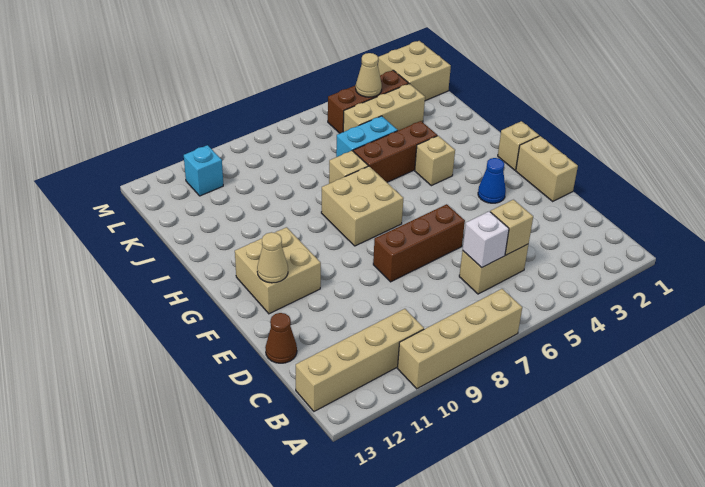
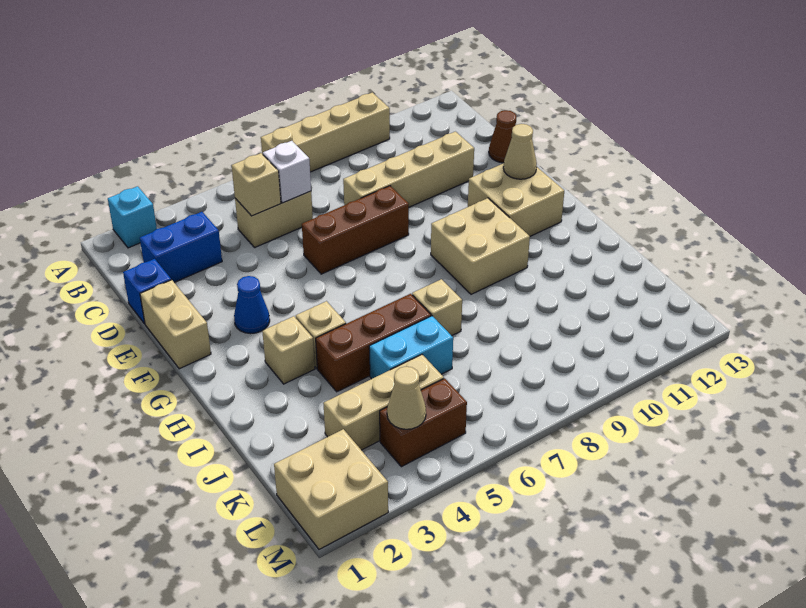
tan 1x4 brick [296,309,424,411] -> tan 1x4 brick moved to [343,132,474,207]
none -> blue 1x2 brick [140,212,222,282]
none -> blue 1x1 brick [123,259,171,324]
tan 1x1 brick [498,121,539,170] -> tan 1x1 brick moved to [262,316,315,384]
tan 2x2 brick [321,166,403,246] -> tan 2x2 brick moved to [431,198,530,294]
brown 1x3 brick [328,70,409,133] -> brown 1x2 brick [380,378,467,467]
cyan 1x1 brick [184,145,223,196] -> cyan 1x1 brick moved to [108,186,157,248]

